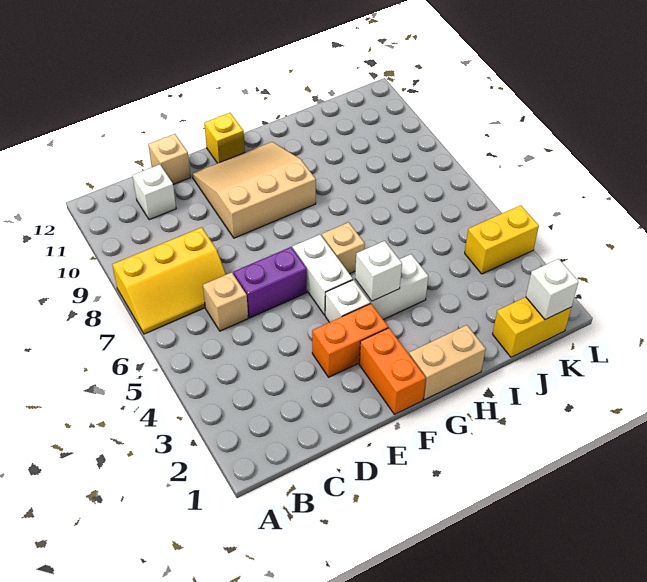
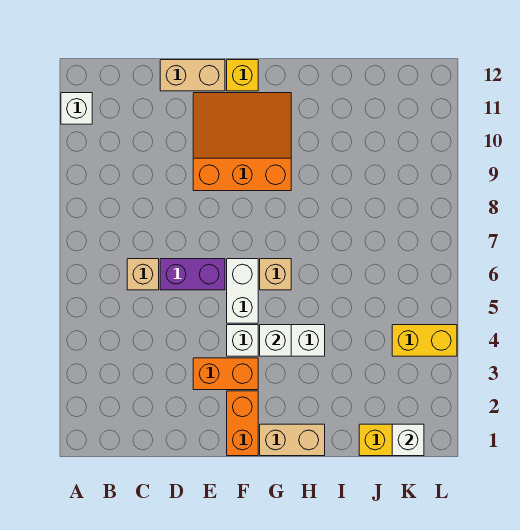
yellow 2x3 slope [112,227,226,334] -> none
white 1x1 brick [133,164,176,220] -> white 1x1 brick moved to [61,93,92,124]
tan 1x1 brick [148,134,191,184] -> tan 1x2 brick [160,60,225,91]
tan 3x3 slope [192,142,316,238] -> orange 3x3 slope [193,93,291,191]

